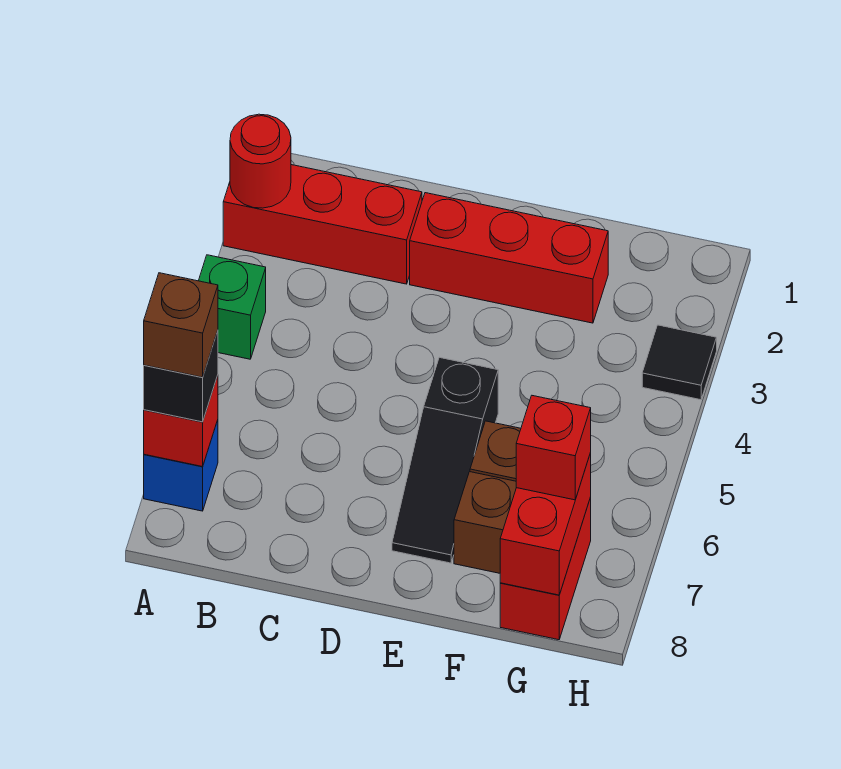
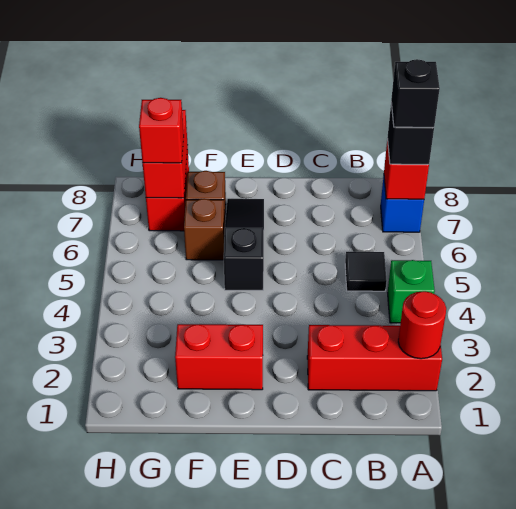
brown 1x1 brick [144,273,218,377] -> black 1x1 brick [391,59,440,127]
red 1x3 brick [410,193,608,323] -> red 1x2 brick [175,324,263,390]
black 1x1 tile [642,325,717,400] -> black 1x1 tile moved to [345,252,387,291]

